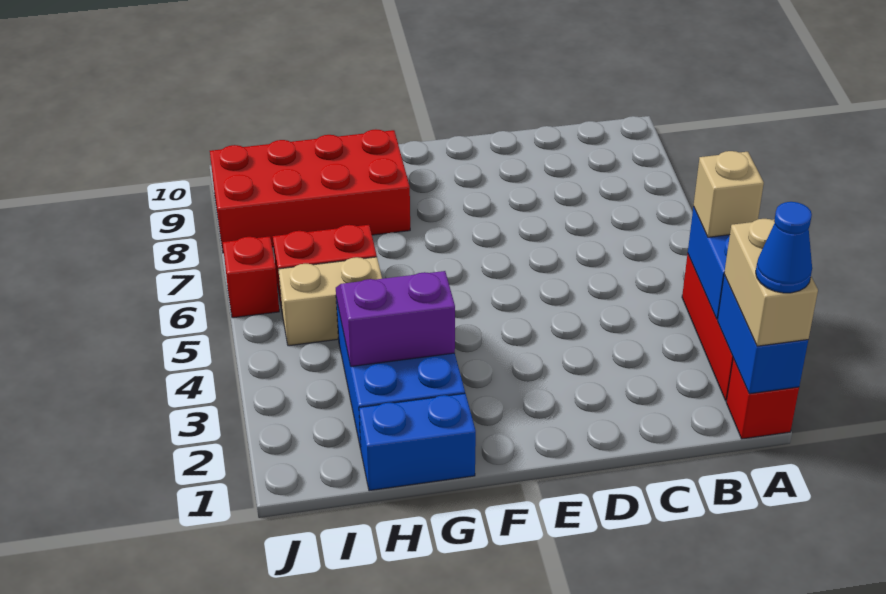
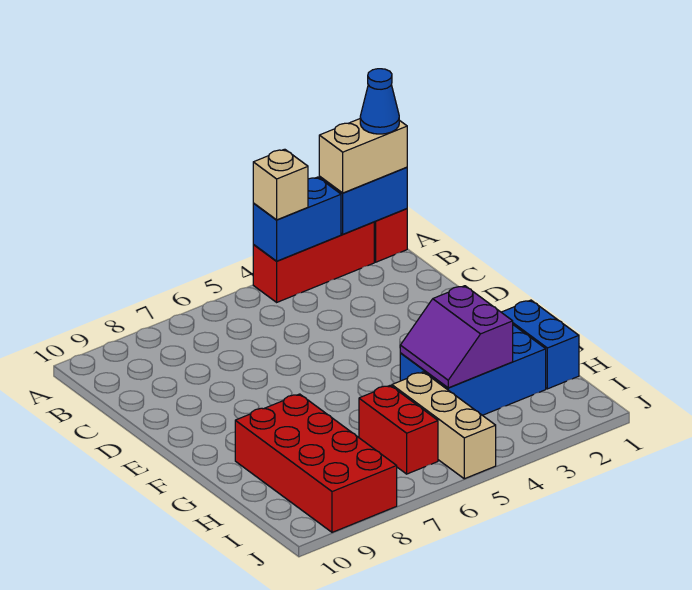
tan 1x2 brick [278,257,382,346] -> tan 1x3 brick [392,372,496,479]
red 1x1 brick [223,236,279,318] -> none

